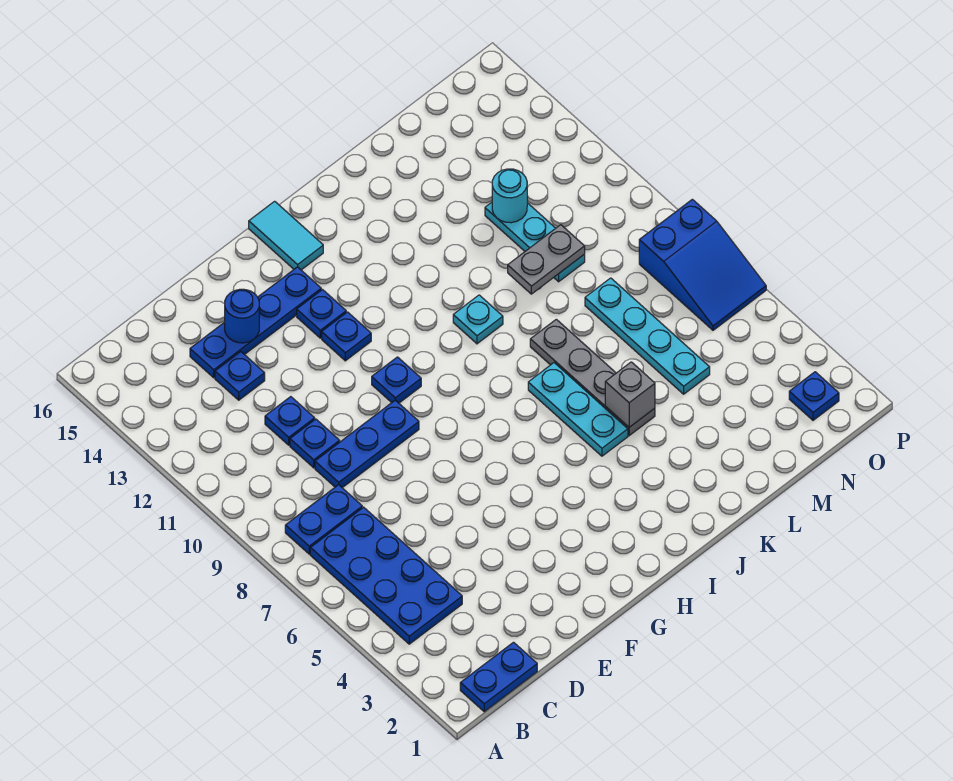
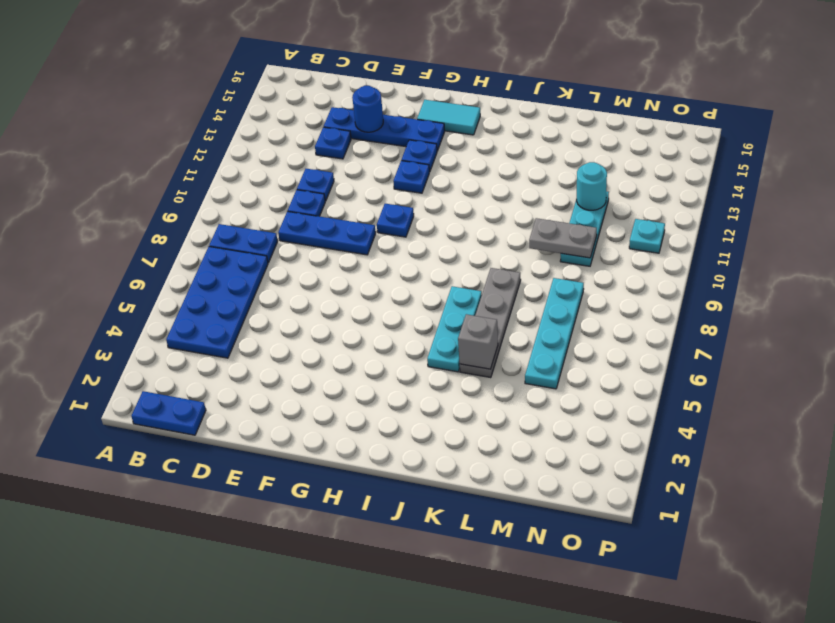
cyan 1x2 tile [249,201,323,270] -> cyan 1x2 tile turned to [417,100,480,135]
cyan 1x1 plate [453,295,503,344] -> cyan 1x1 plate moved to [629,219,665,253]
blue 1x1 plate [789,372,839,420] -> none
blue 2x3 slope [639,199,766,330] -> none

